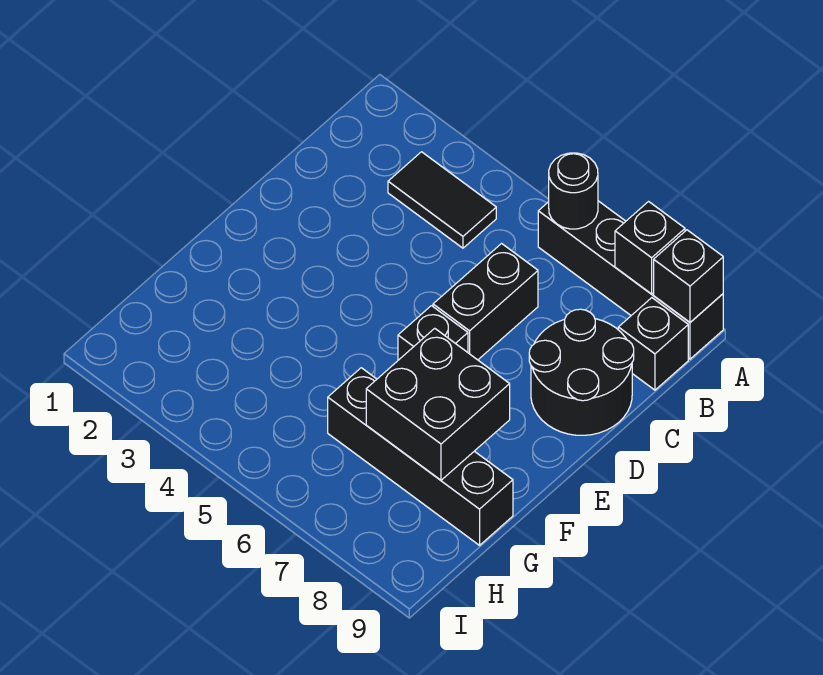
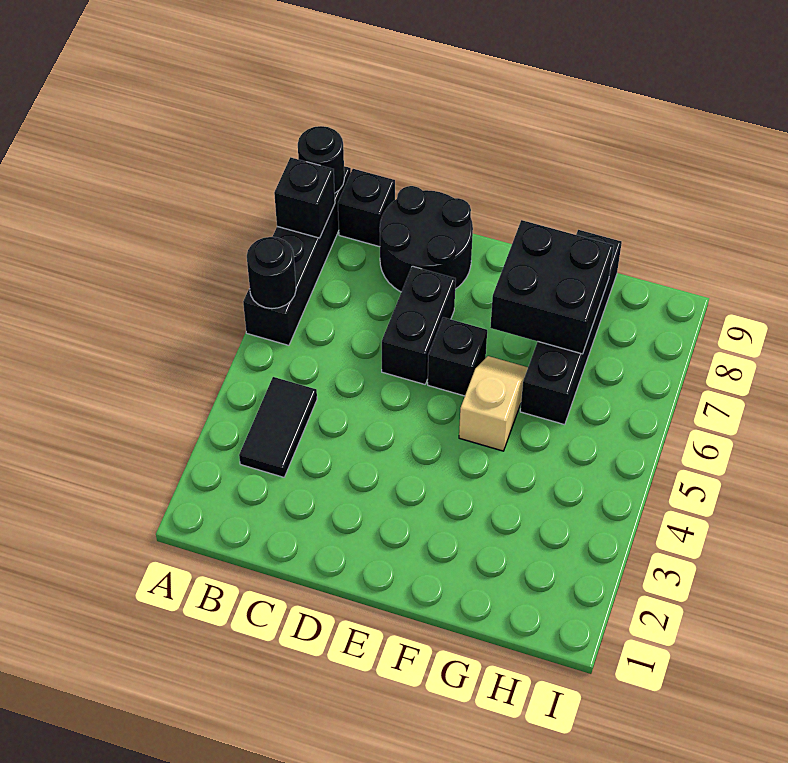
black 1x1 brick [654,230,723,322] -> black 1x1 round brick [298,126,344,193]
black 1x2 brick [433,244,538,360] -> black 1x2 brick turned to [382,266,456,384]
none -> tan 1x2 slope [459,356,528,451]

